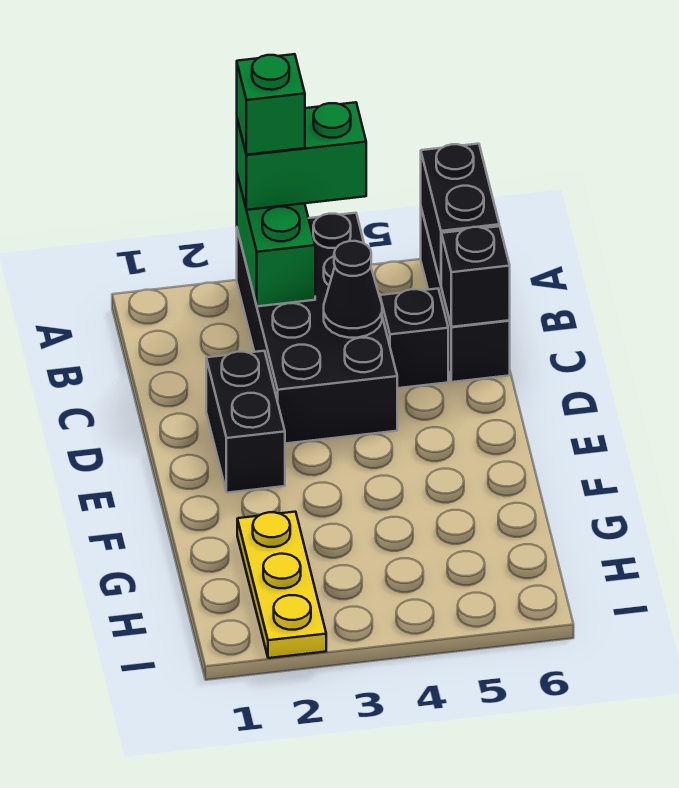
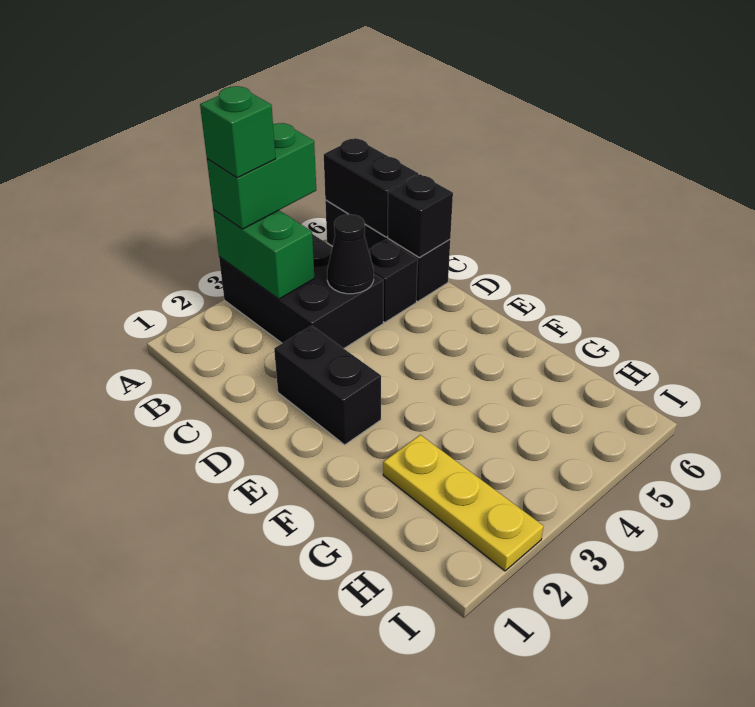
black 2x4 brick [237,213,397,444] -> black 2x3 brick [219,234,383,348]

